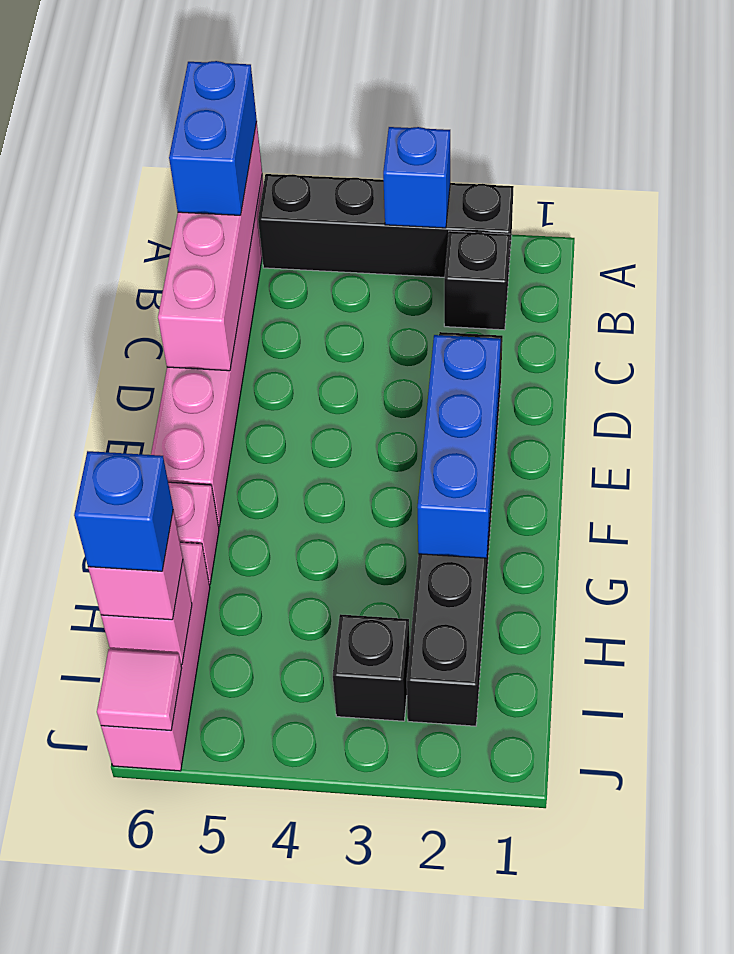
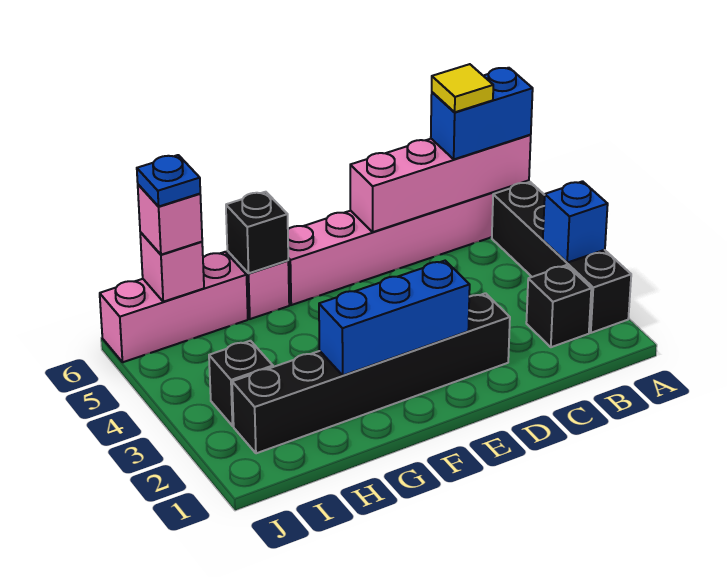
none -> yellow 1x1 tile [432,64,493,112]
none -> black 1x1 brick [226,192,288,273]
blue 1x1 brick [74,451,173,571] -> blue 1x1 plate [137,155,200,207]
pink 1x1 tile [97,649,182,730] -> none

